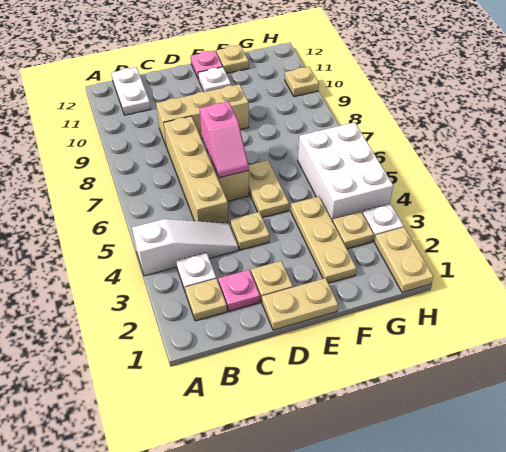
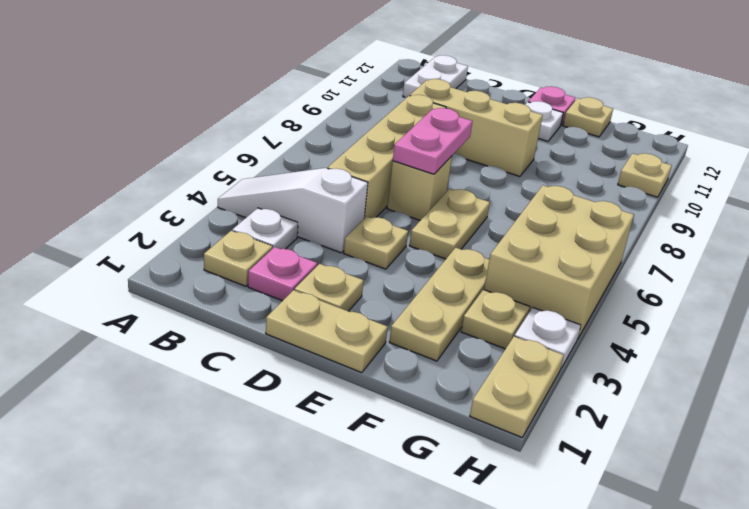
white 1x3 slope [132,219,238,276] -> white 1x3 slope turned to [218,168,368,253]
pink 1x2 slope [200,102,249,178] -> pink 1x2 plate [393,108,473,174]
white 2x3 brick [298,122,393,221] -> tan 2x3 brick [484,185,634,338]

